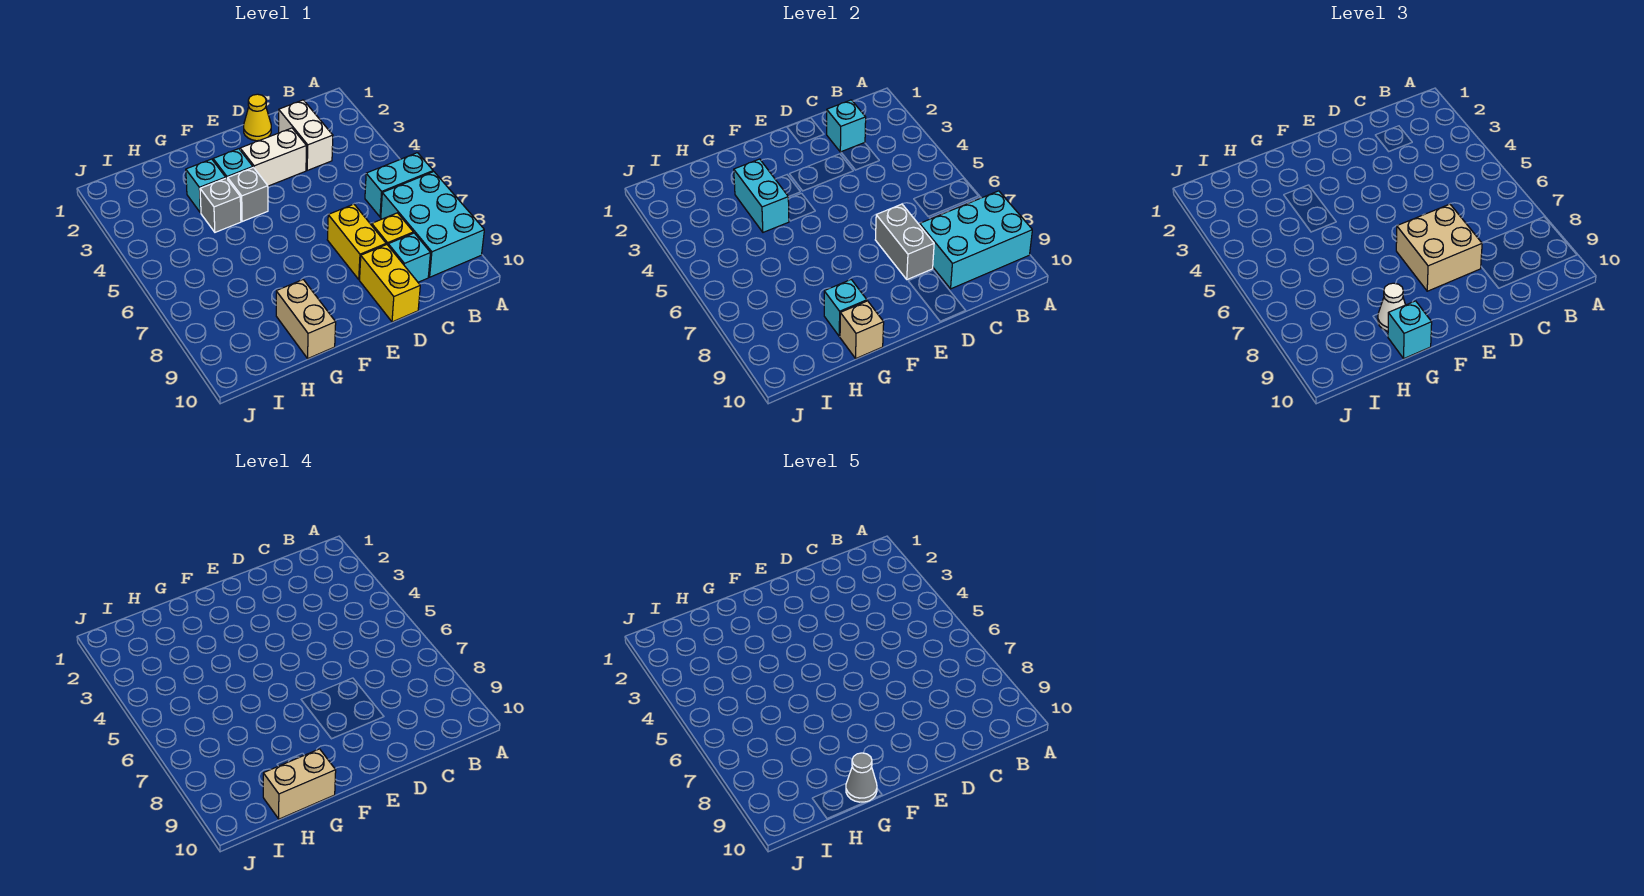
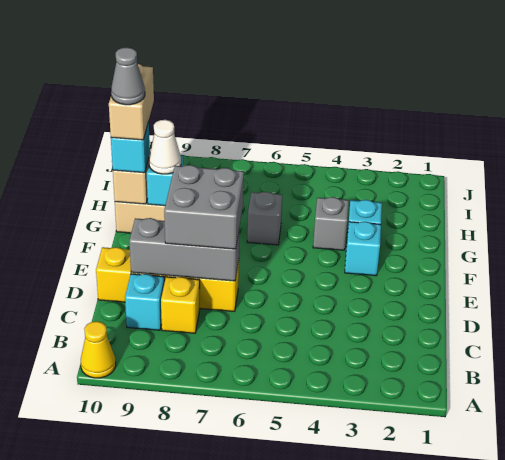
cyan 1x2 brick [365,153,433,217] -> none
cyan 2x3 brick [381,172,484,277] -> none
cyan 2x3 brick [920,191,1032,289] -> none
white 1x2 brick [279,100,333,170] -> none
cyan 1x1 brick [827,100,866,152] -> none
yellow 1x1 cone [244,94,271,141] -> yellow 1x1 cone moved to [81,321,116,378]
white 1x2 brick [240,128,306,186] -> none
grey 1x2 brick [875,204,934,280] -> grey 1x3 brick [129,218,239,281]
tan 2x2 brick [1396,204,1482,291] -> grey 2x2 brick [164,165,244,249]
grey 1x1 brick [228,168,268,221] -> grey 1x1 brick moved to [247,192,282,245]
cyan 1x2 brick [734,159,789,232] -> none

